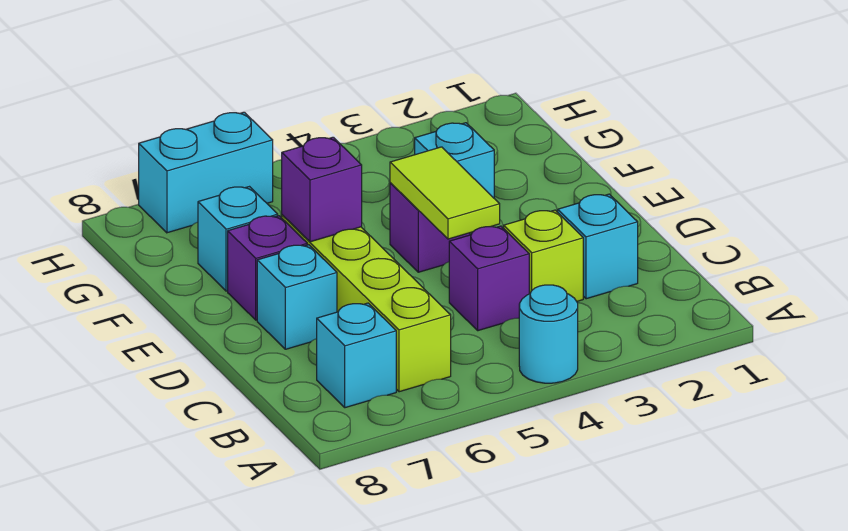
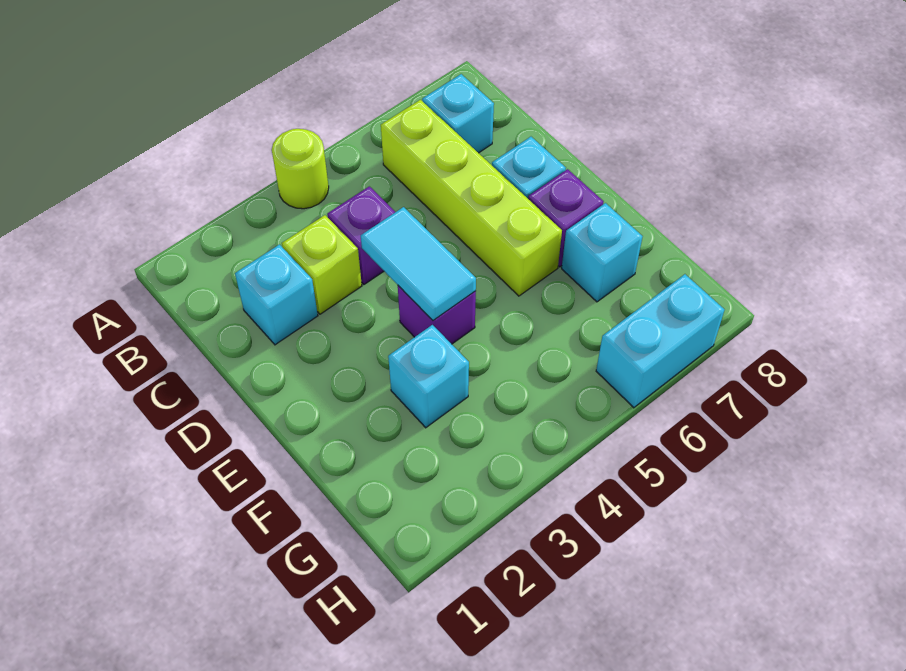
cyan 1x1 round brick [519,285,578,383] -> lime 1x1 round brick [272,129,329,209]
lime 1x2 tile [390,147,500,239] -> cyan 1x2 tile [361,207,476,320]
purple 1x1 brick [282,137,362,242] -> none

